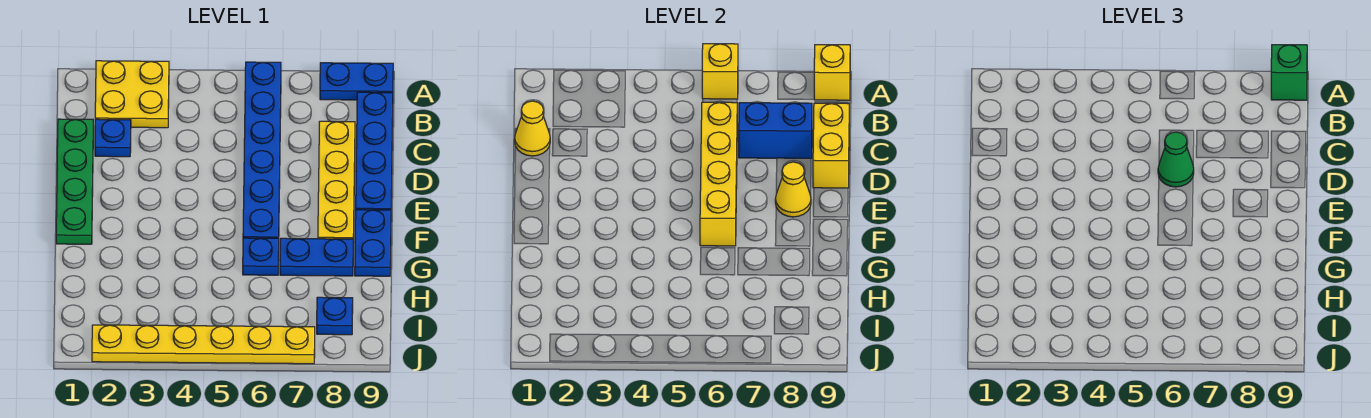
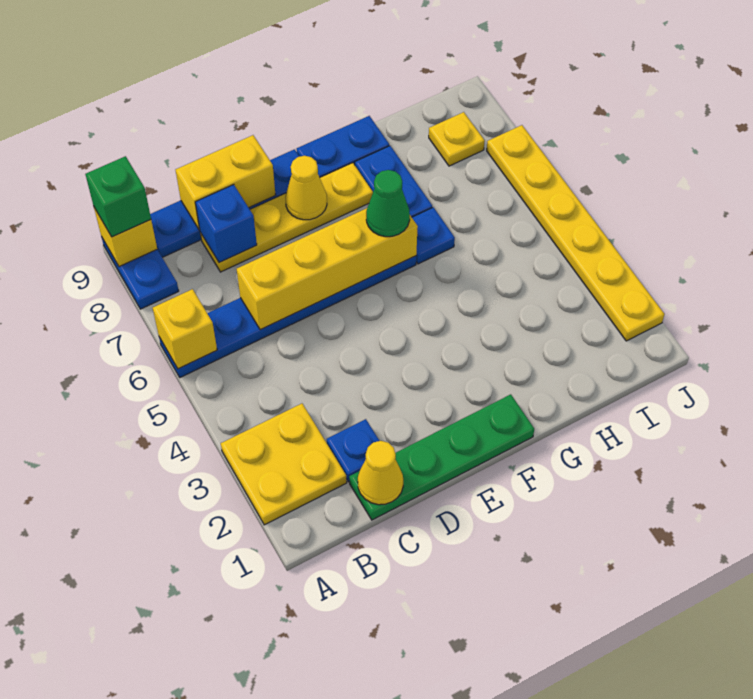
blue 1x2 brick [739,103,812,158] -> blue 1x1 brick [195,185,257,263]
green 1x1 cone [1158,132,1194,187] -> green 1x1 cone moved to [366,170,410,237]
blue 1x1 plate [317,297,353,335] -> yellow 1x1 plate [429,112,485,166]

